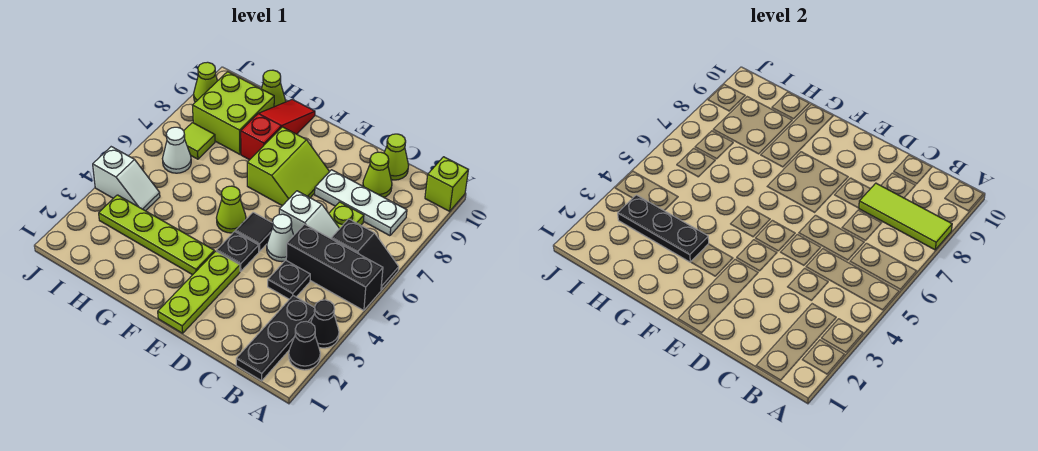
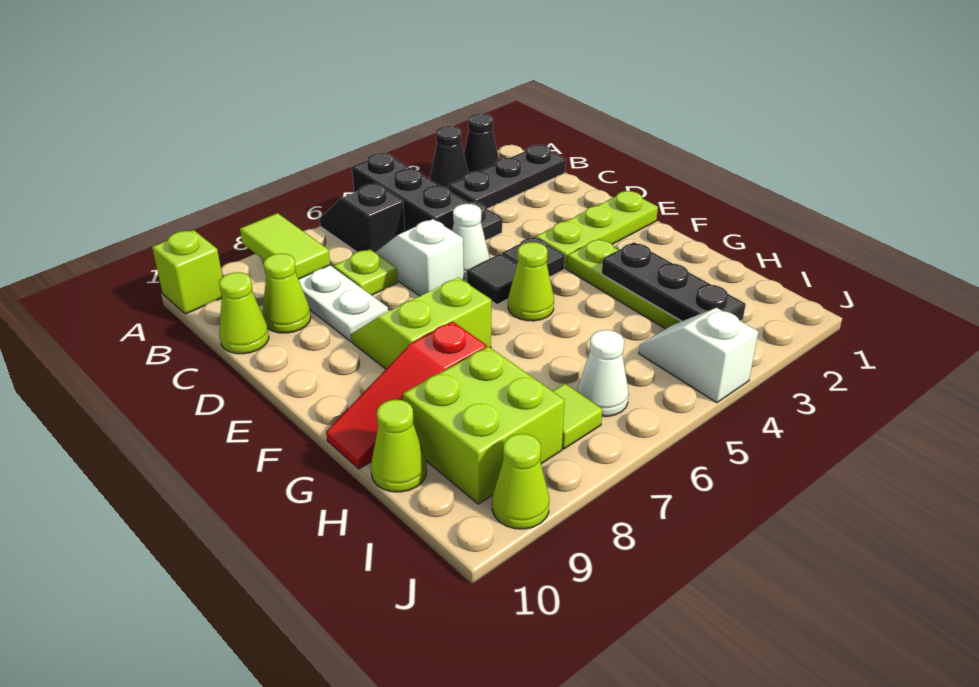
lime 1x3 tile [859,183,952,250] -> lime 1x2 tile [240,213,330,279]

